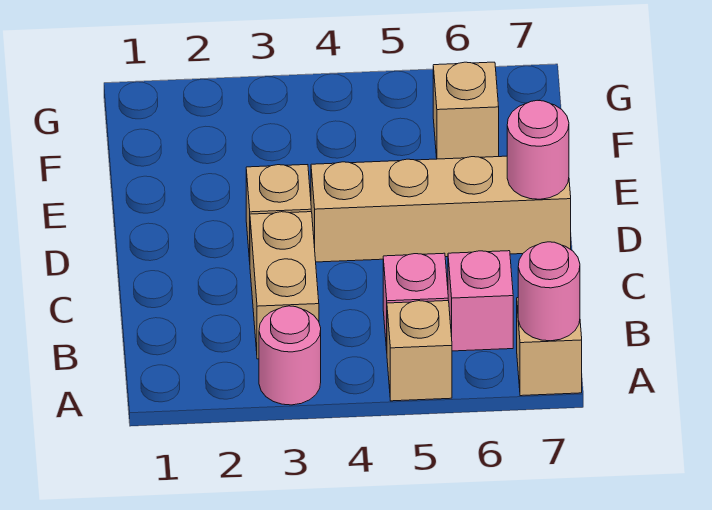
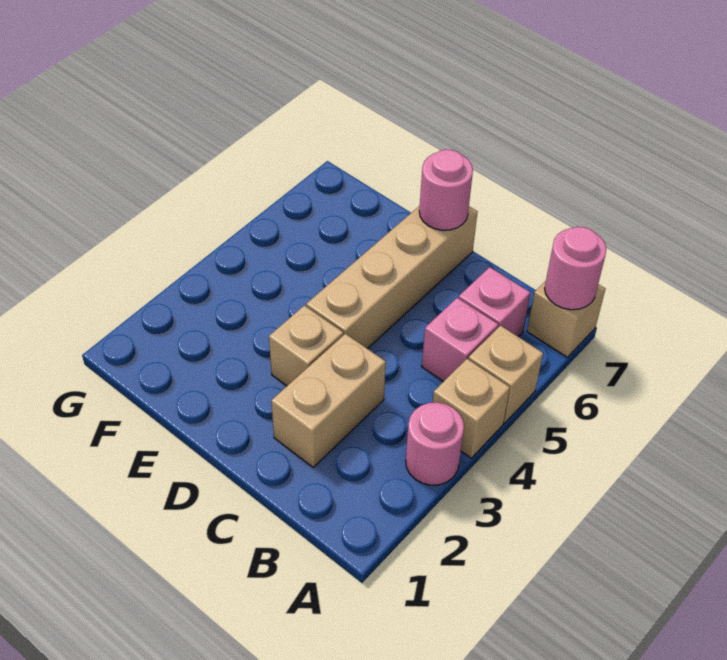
tan 1x2 brick [250,212,319,359] -> tan 1x2 brick turned to [271,334,386,467]
tan 1x1 brick [433,62,499,159] -> tan 1x1 brick moved to [432,359,510,458]

